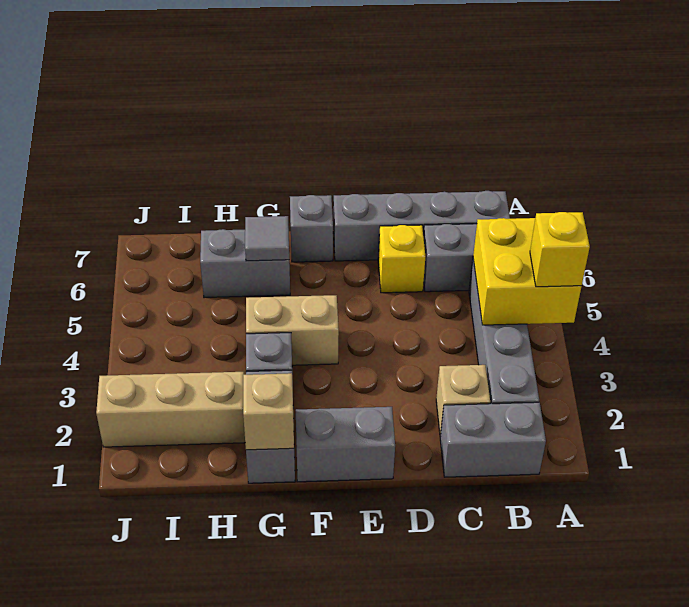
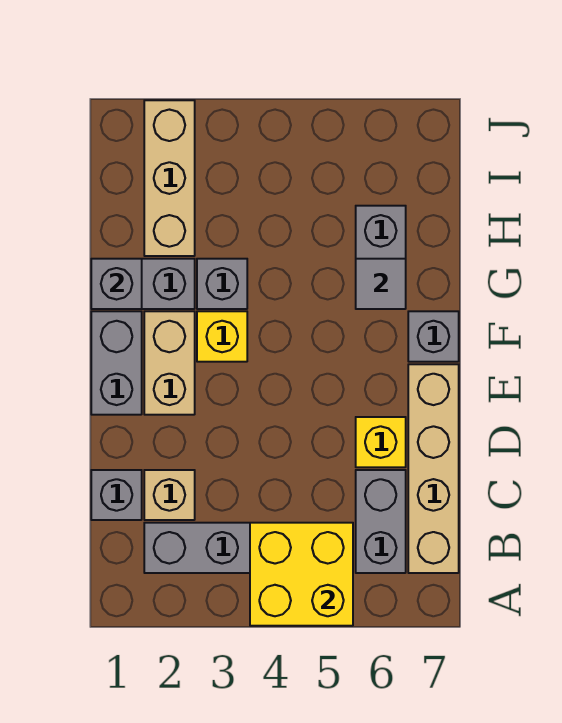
yellow 1x1 brick [530,212,590,287] -> yellow 1x1 brick moved to [197,311,247,362]
grey 1x2 brick [440,402,546,477] -> grey 1x1 brick [91,470,142,520]
grey 1x4 brick [333,191,510,261] -> tan 1x4 brick [408,364,459,573]
tan 1x2 brick [246,295,339,365] -> tan 1x2 brick moved to [144,311,195,415]
tan 1x1 brick [243,373,294,450] -> grey 1x1 brick [91,259,142,309]

